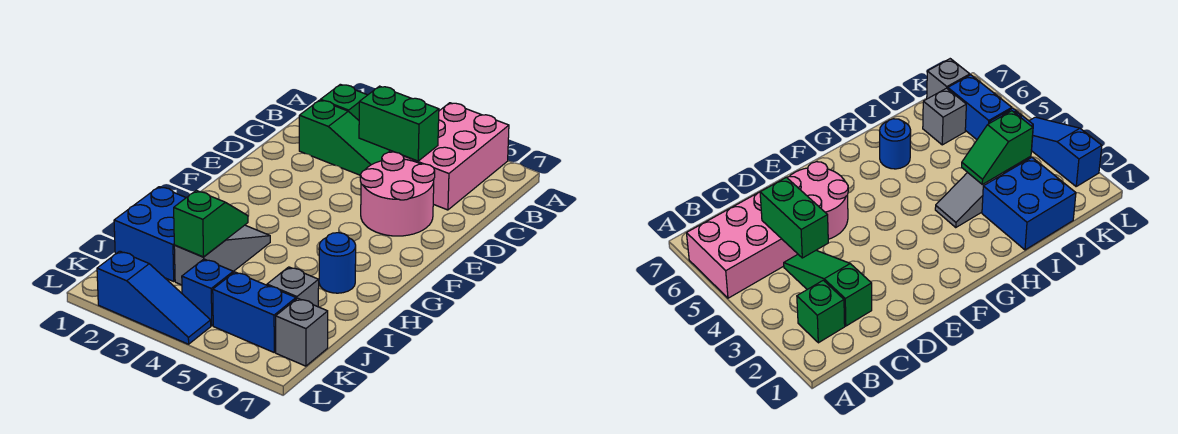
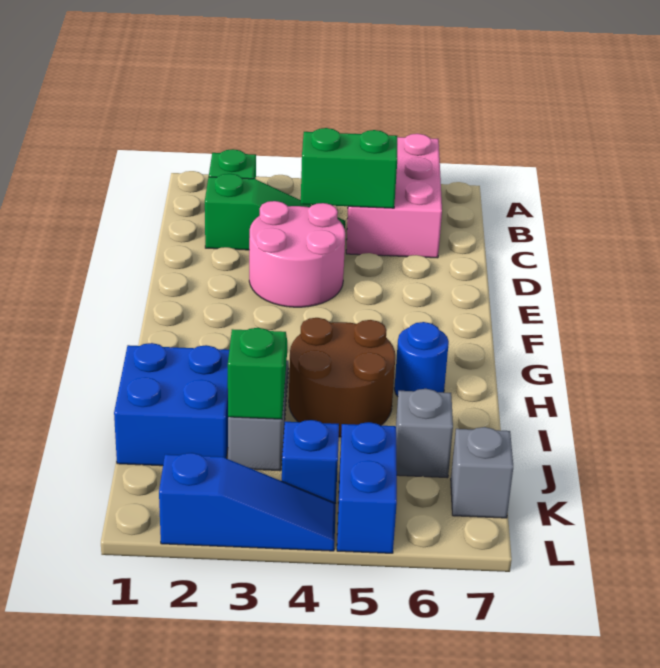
pink 2x2 round brick [360,152,435,236] -> pink 2x2 round brick moved to [249,201,345,307]
none -> brown 2x2 round brick [289,318,395,437]
blue 1x2 brick [213,272,296,352] -> blue 1x2 brick turned to [337,422,397,553]

